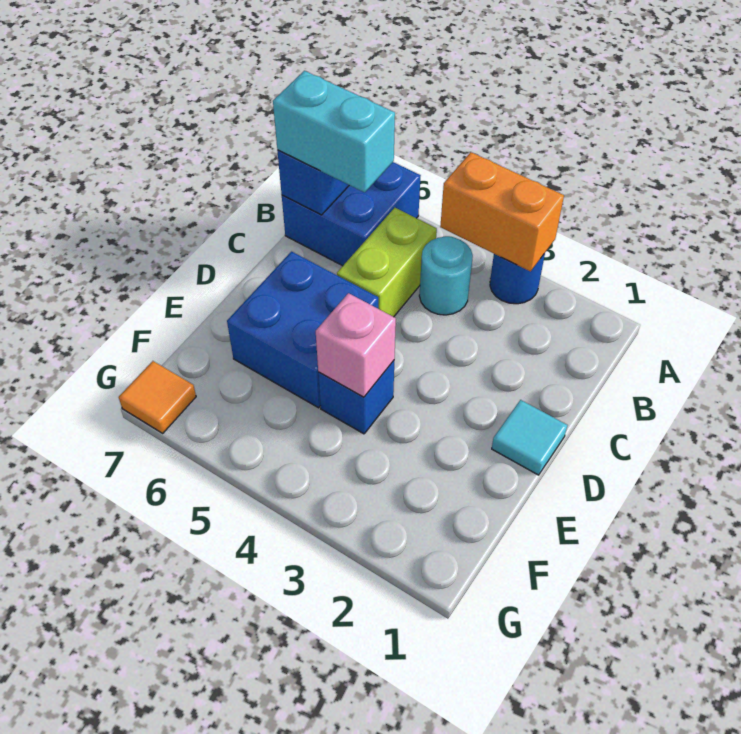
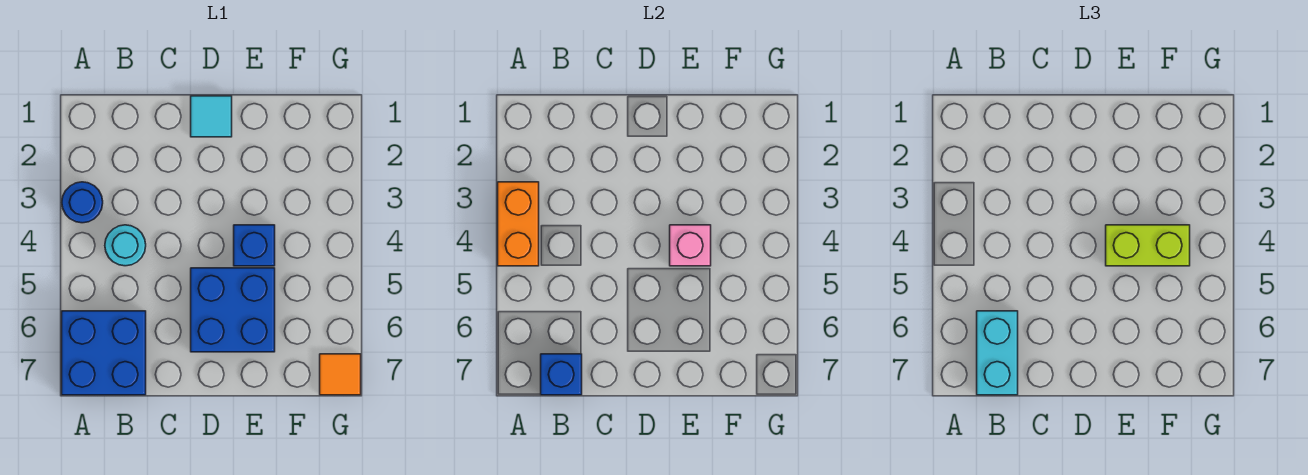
lime 1x2 brick [337,208,437,317] -> lime 1x2 brick moved to [1106,225,1190,266]

